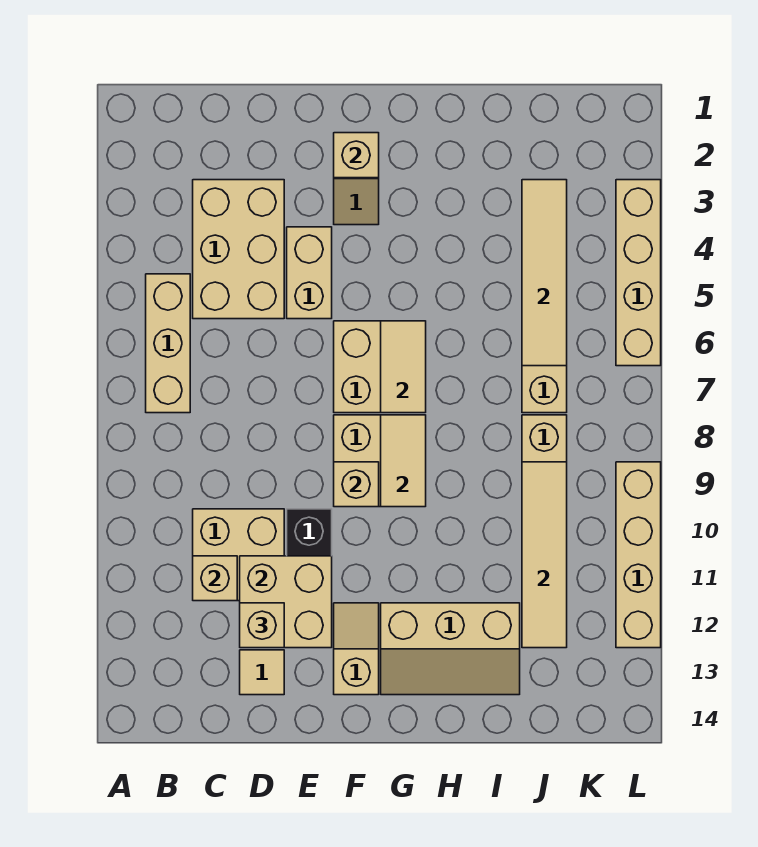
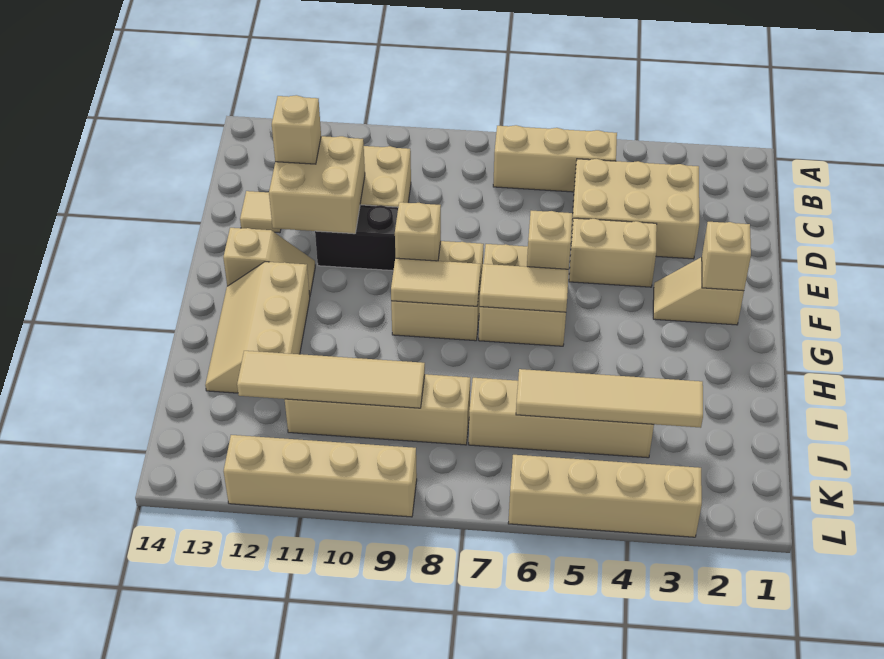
tan 1x1 brick [193,556,237,601] -> tan 1x1 brick moved to [527,211,573,269]

